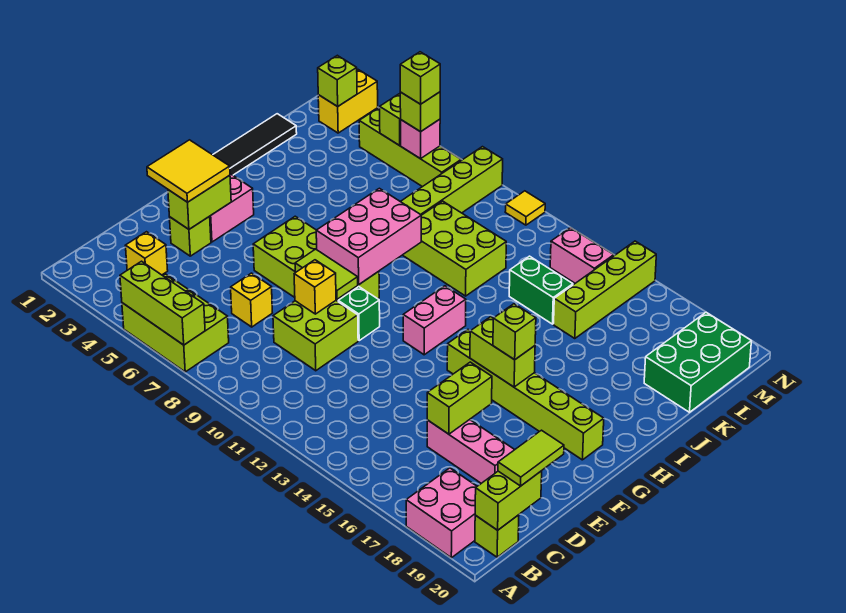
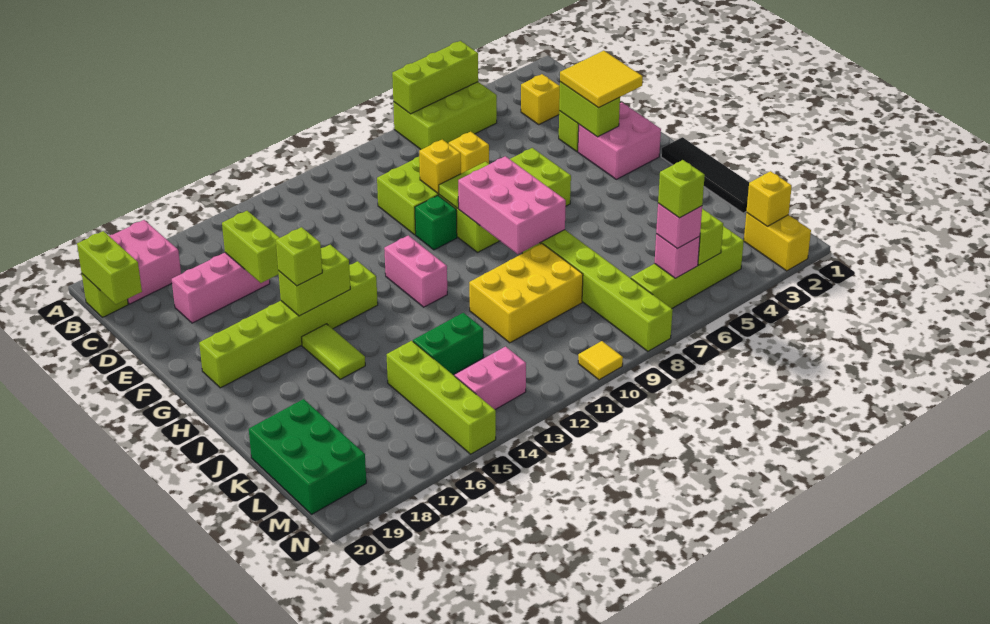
lime 1x2 tile [498,430,564,486] -> lime 1x2 tile moved to [302,324,365,379]
lime 2x3 brick [403,201,506,296] -> yellow 2x3 brick [469,243,583,343]
lime 1x1 brick [318,55,357,107] -> yellow 1x1 brick [746,171,792,226]
lime 1x1 brick [400,92,440,132] -> pink 1x1 brick [656,203,702,249]

